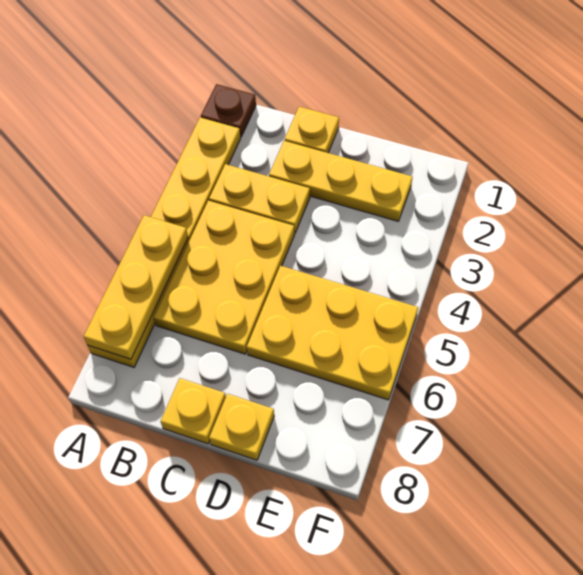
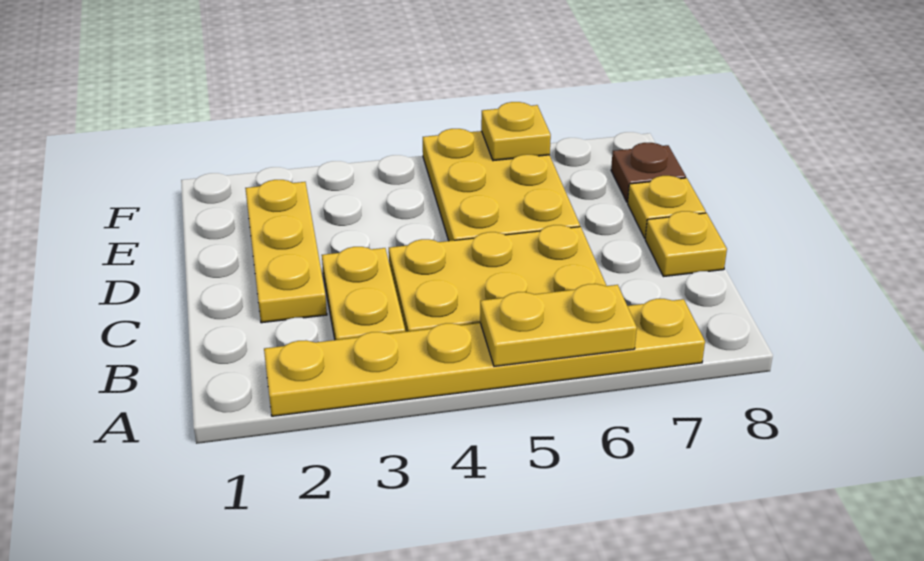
brown 1x1 plate [201,84,256,137] -> brown 1x1 plate moved to [611,143,686,202]
yellow 1x3 plate [84,215,188,359] -> yellow 1x2 plate [480,284,637,366]
yellow 1x1 plate [285,107,339,153] -> yellow 1x1 plate moved to [481,102,551,161]

